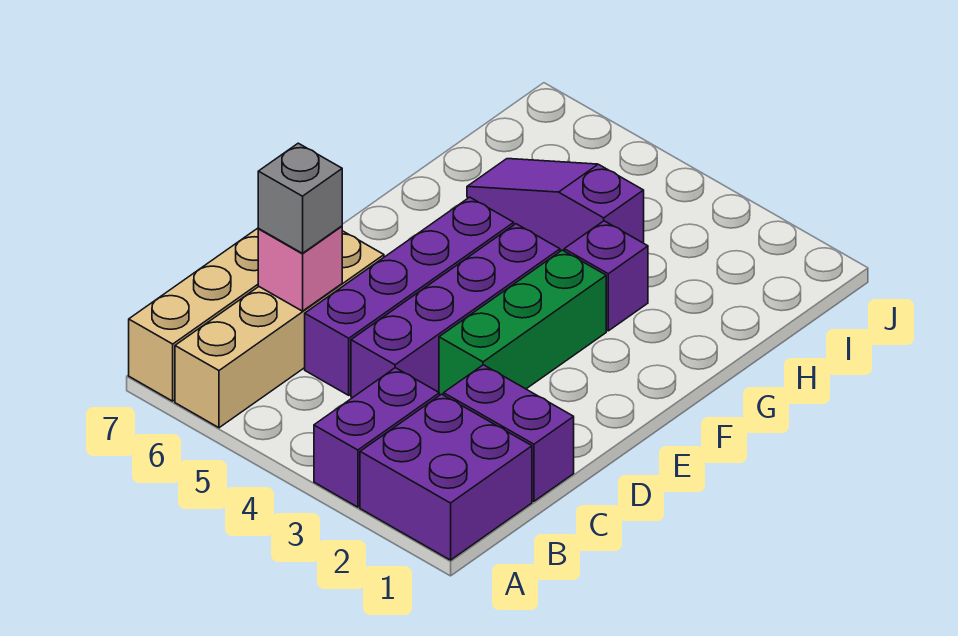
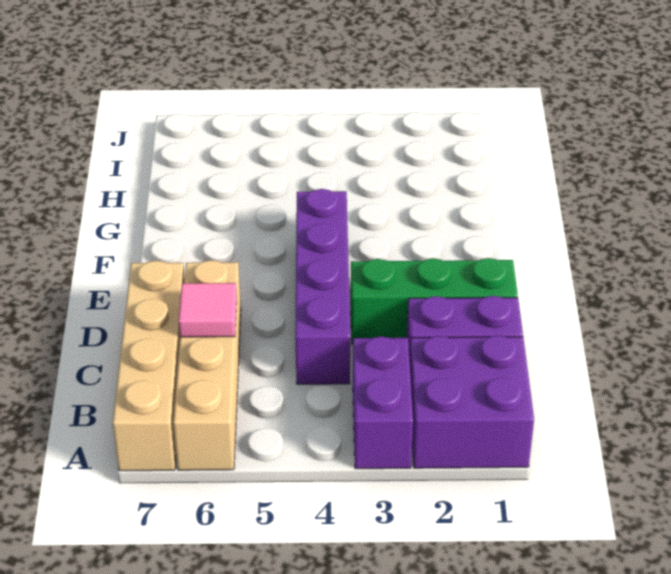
purple 1x4 brick [305,197,514,395] -> none
pink 1x1 brick [258,226,342,311] -> pink 1x1 tile [179,283,237,337]
grey 1x1 brick [258,143,342,253] -> none
green 1x3 brick [439,250,606,395] -> green 1x3 brick turned to [351,258,518,345]
purple 1x1 brick [564,221,648,331] -> none
purple 1x3 slope [467,159,644,251] -> none

